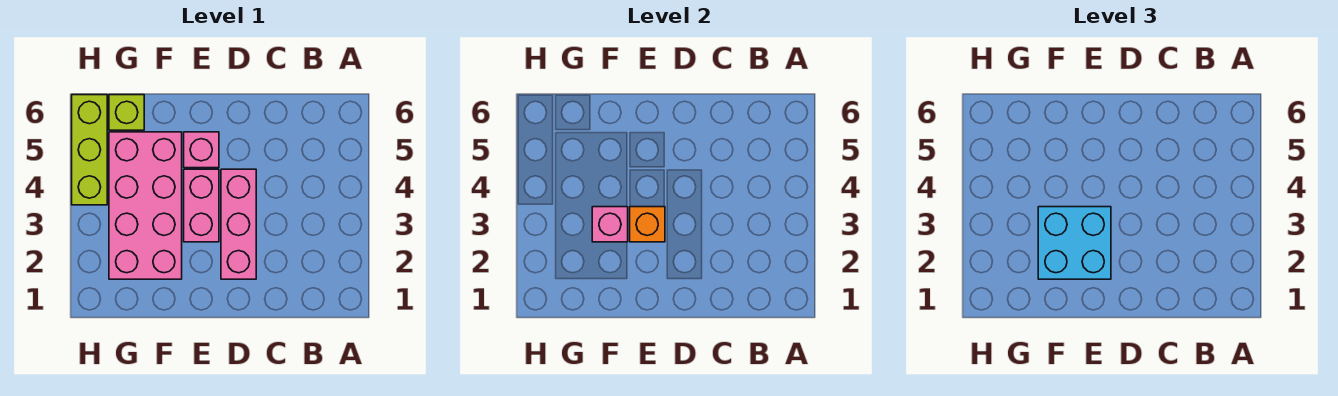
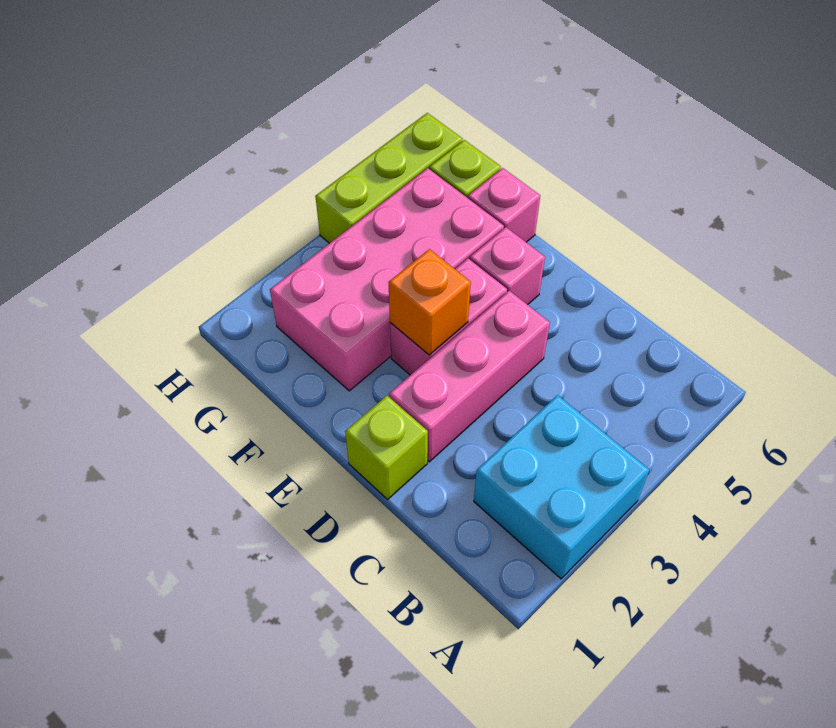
none -> lime 1x1 brick [345,396,428,499]
cyan 2x2 brick [1038,207,1111,279] -> cyan 2x2 brick moved to [474,395,649,579]
pink 1x1 brick [592,207,628,242] -> pink 1x1 brick moved to [468,168,540,242]

